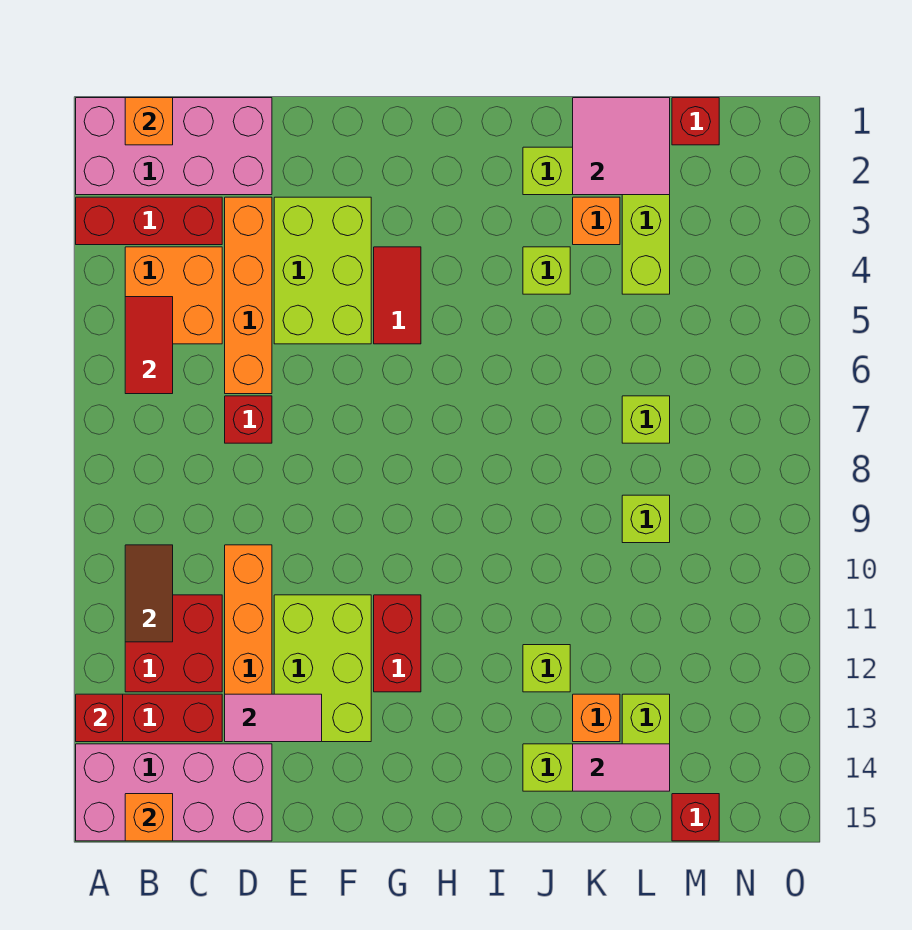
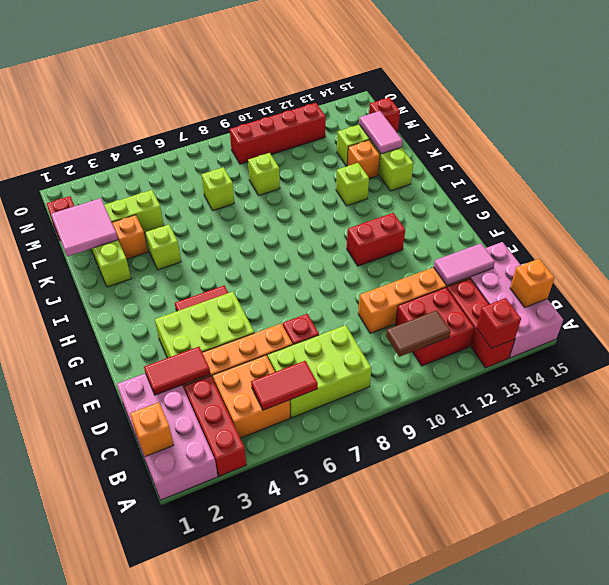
none -> red 1x2 tile [144,347,210,395]
pink 1x2 tile [225,694,322,742] -> pink 1x2 tile turned to [434,243,495,285]
lime 2x3 brick [274,595,371,742] -> lime 2x3 brick moved to [268,325,372,418]
none -> red 1x4 brick [230,103,326,164]

